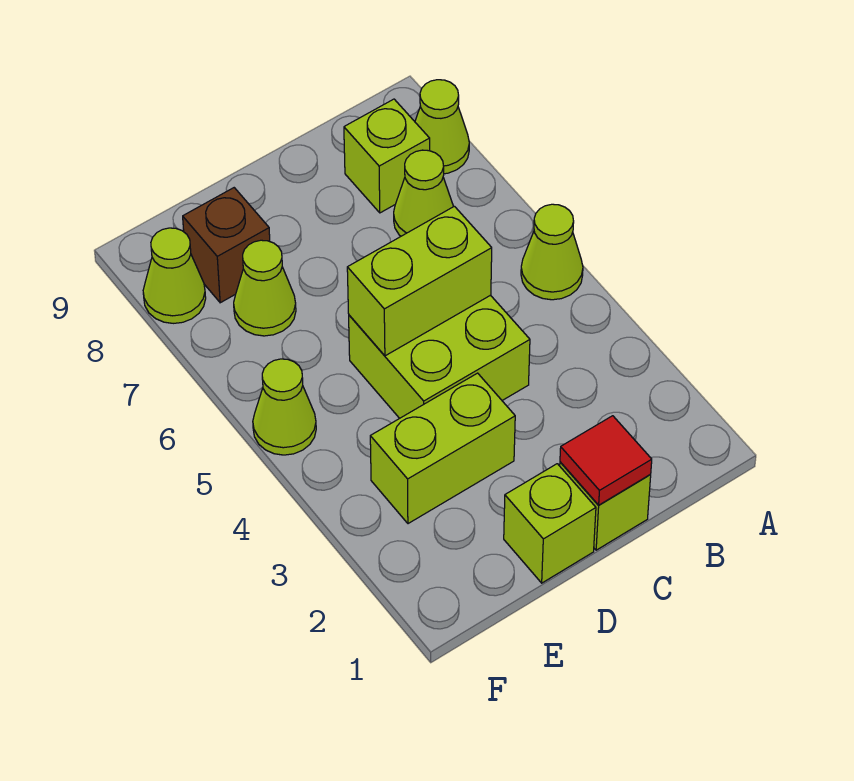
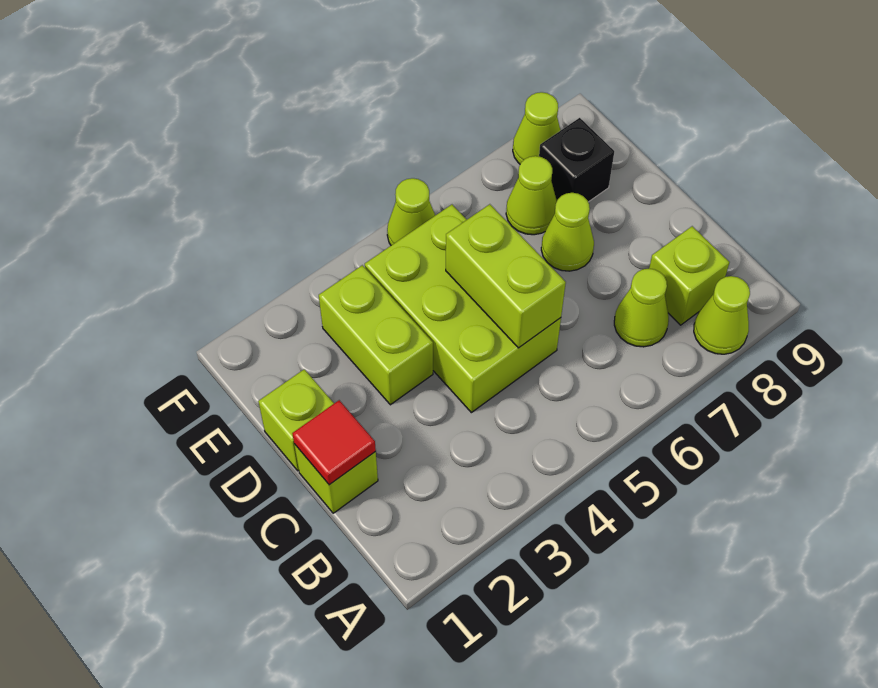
lime 1x1 cone [521,204,583,300] -> lime 1x1 cone moved to [541,193,594,271]
lime 2x2 brick [349,295,530,418] -> lime 2x3 brick [365,205,561,413]
brown 1x1 brick [183,188,270,303] -> black 1x1 brick [539,118,614,202]

